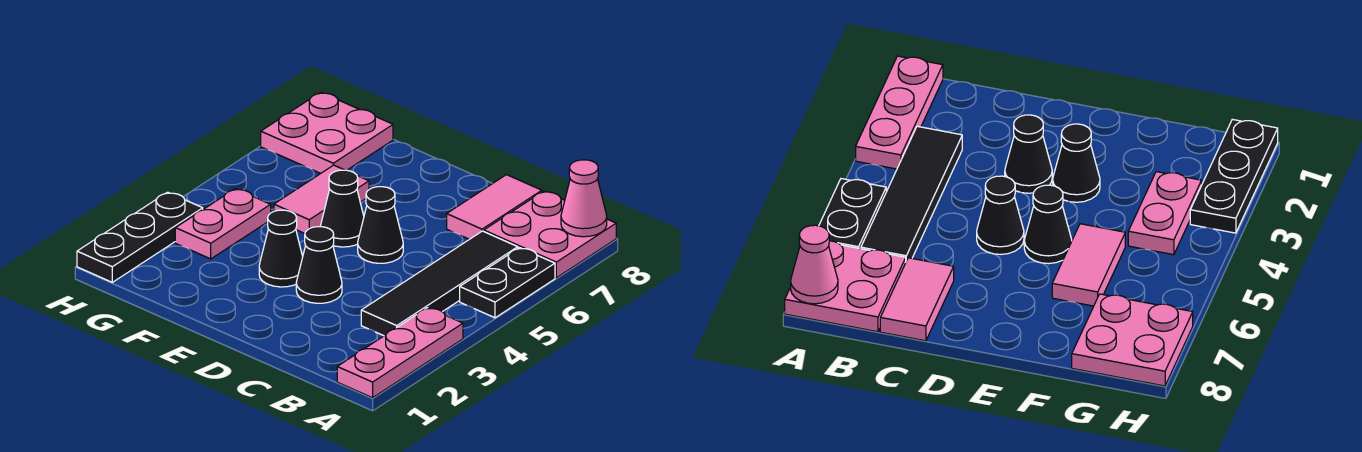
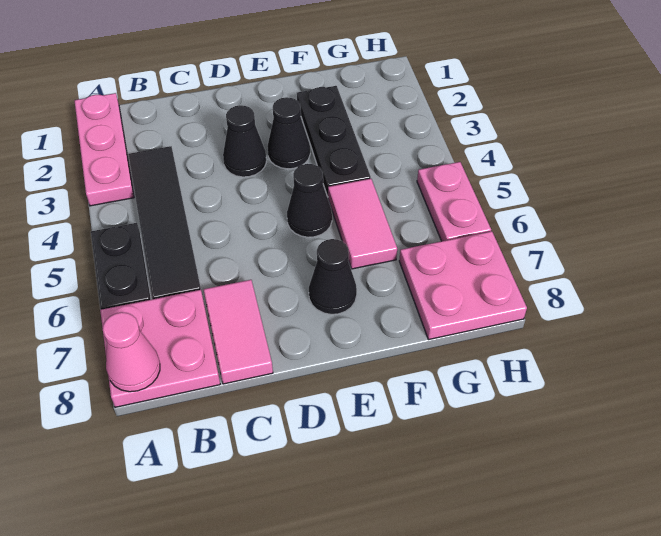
black 1x1 cone [358,187,403,263] -> black 1x1 cone moved to [309,239,357,314]
pink 1x2 plate [175,189,271,259] -> pink 1x2 plate moved to [417,162,491,241]
black 1x3 plate [77,192,203,282] -> black 1x3 plate moved to [297,86,371,197]

